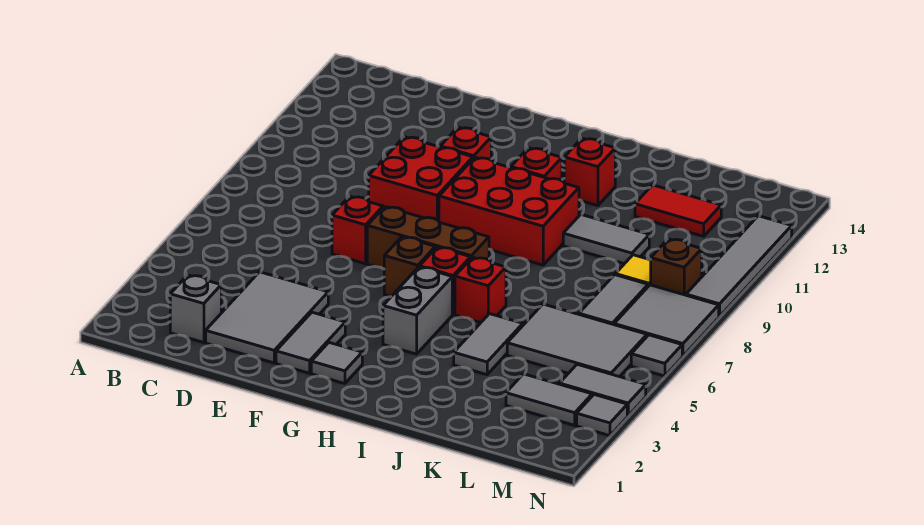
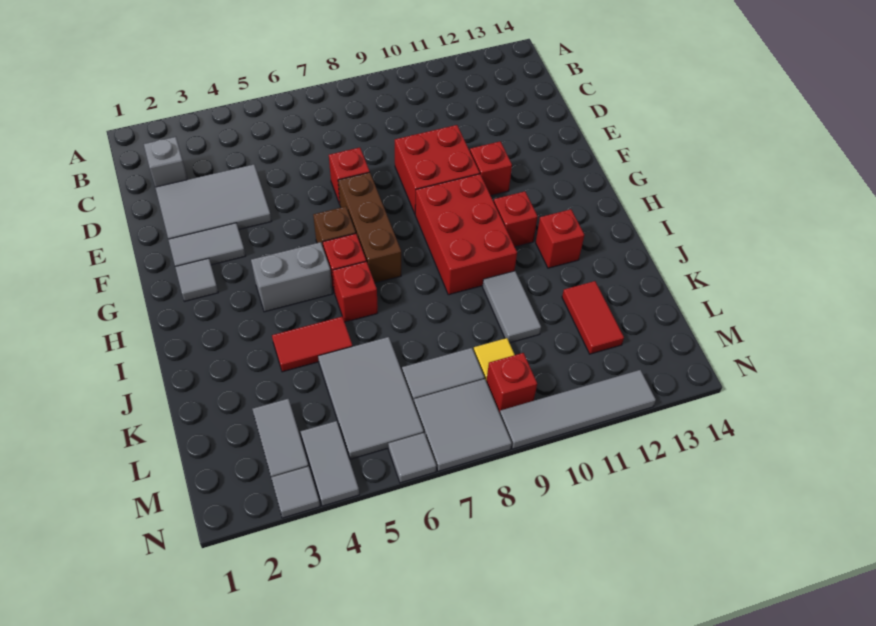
grey 1x2 tile [454,314,523,375] -> red 1x2 tile [272,317,353,372]
brown 1x1 brick [651,239,702,295] -> red 1x1 brick [486,353,537,413]

